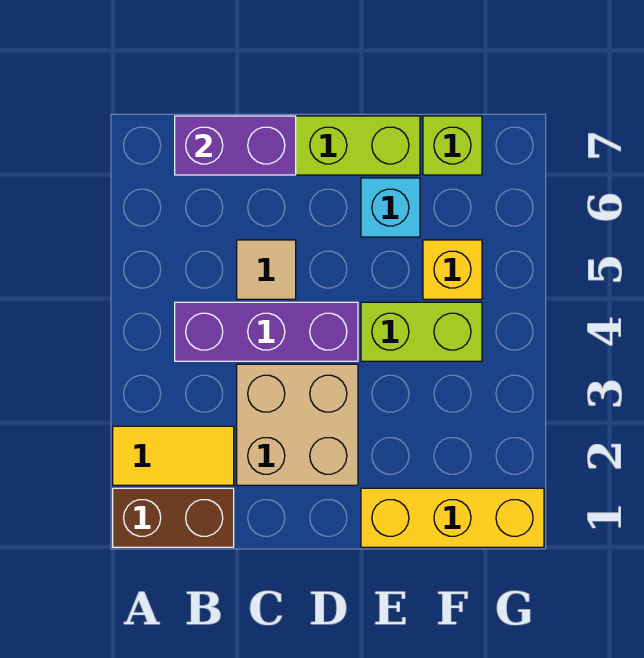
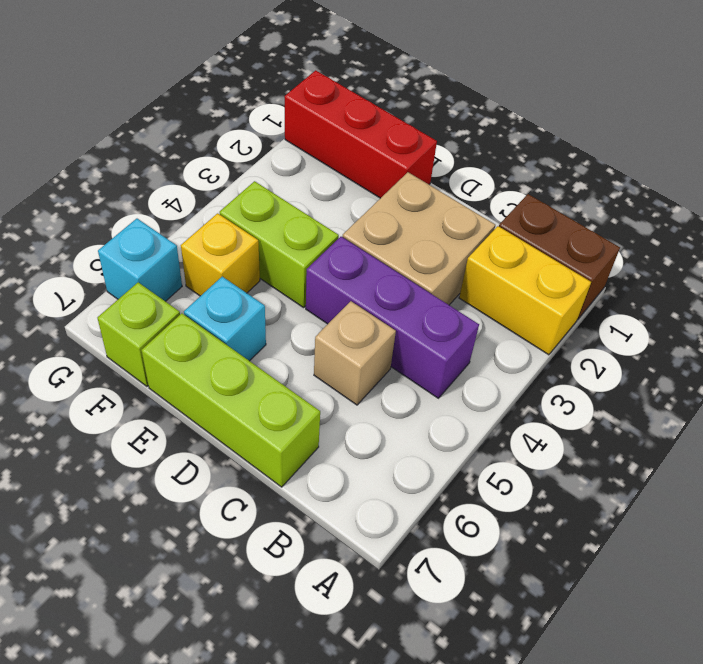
yellow 1x2 tile [113,426,234,485] -> yellow 1x2 brick [459,226,591,355]
purple 1x2 brick [175,116,296,175] -> none
tan 1x1 tile [237,240,296,299] -> tan 1x1 brick [314,301,396,405]
yellow 1x3 brick [361,488,544,547] -> red 1x3 brick [285,70,437,198]
none -> cyan 1x1 brick [98,219,182,301]

